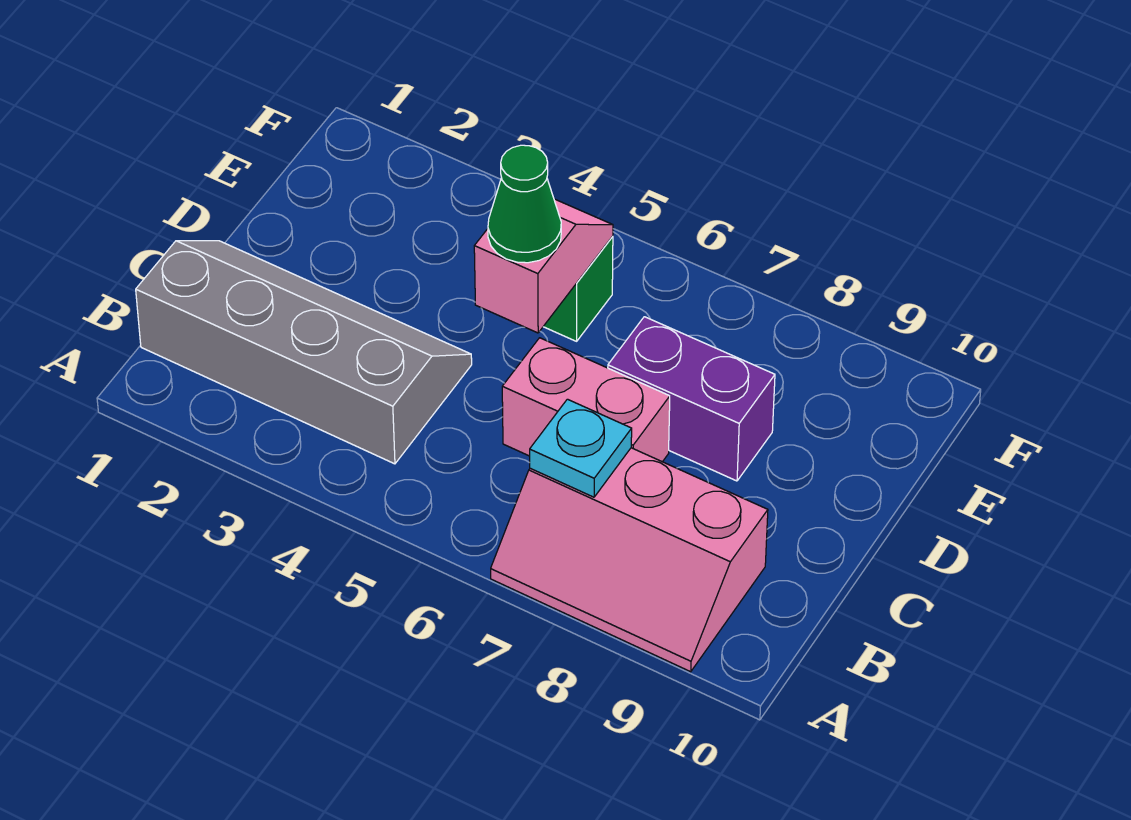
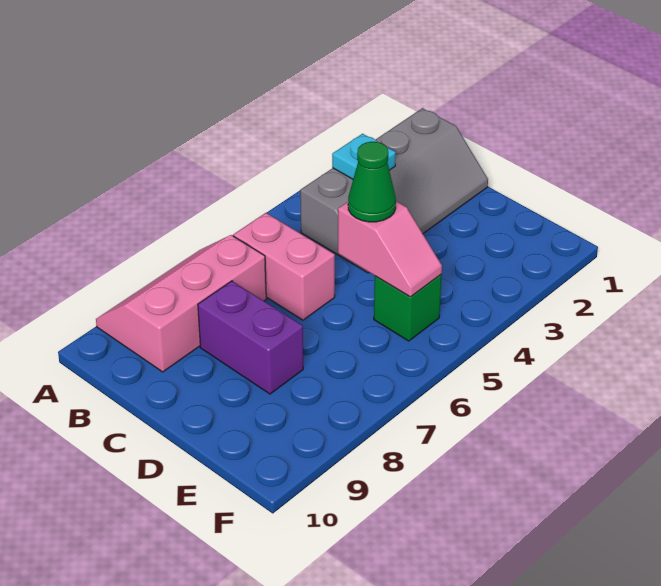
cyan 1x1 plate [530,399,632,497] -> cyan 1x1 plate moved to [332,134,396,179]
pink 1x2 brick [502,338,670,462] -> pink 1x2 brick turned to [233,213,335,320]
purple 1x2 brick [608,317,775,481] -> purple 1x2 brick turned to [198,281,303,394]

